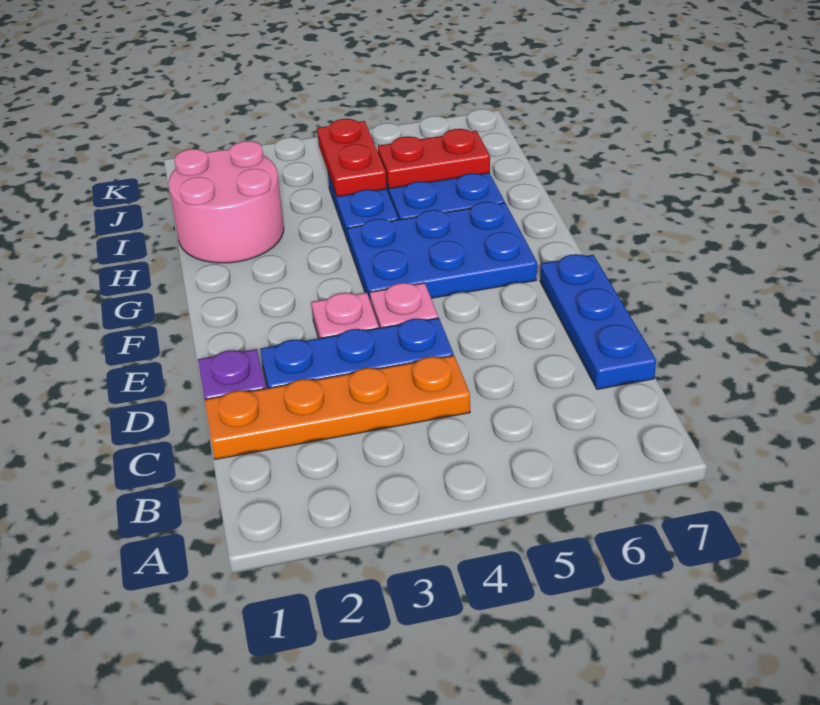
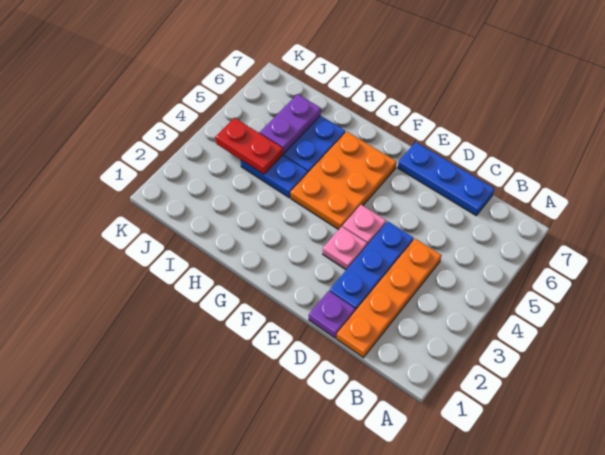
blue 2x3 plate [347,202,537,299] -> orange 2x3 plate [290,132,397,230]
pink 2x2 round brick [169,141,284,263] -> none
red 1x2 plate [378,129,490,189] -> purple 1x2 plate [260,94,321,154]

